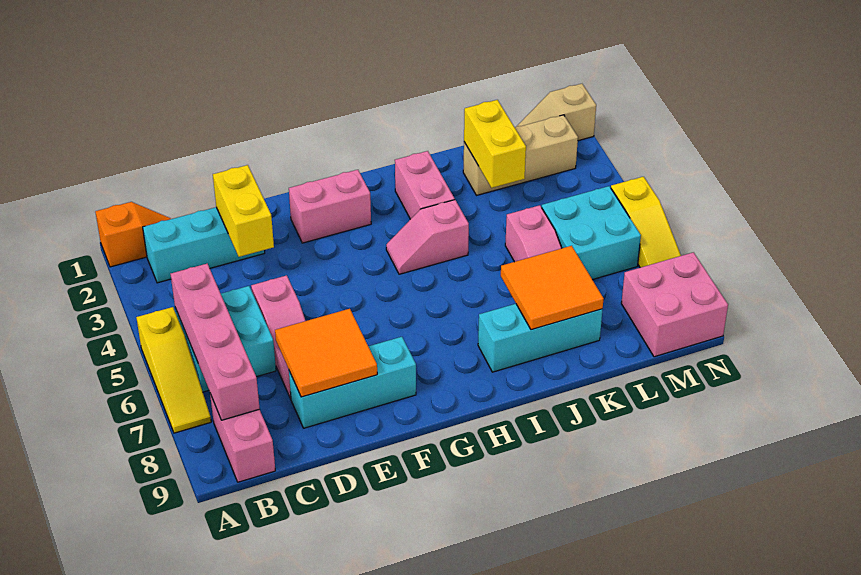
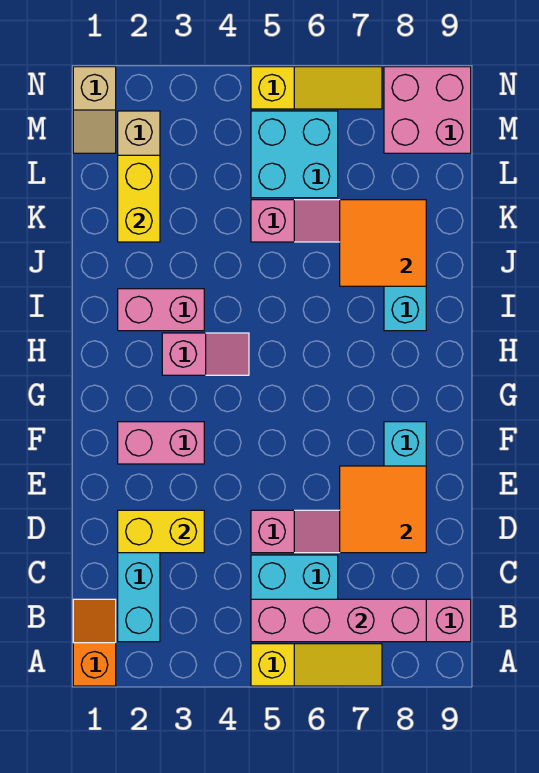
pink 1x2 brick [289,170,371,243] -> pink 1x2 brick turned to [118,422,204,464]
pink 1x2 slope [386,200,469,274] -> pink 1x2 slope turned to [162,333,249,375]
yellow 1x2 brick [464,100,526,188] -> yellow 1x2 brick turned to [118,155,160,242]

